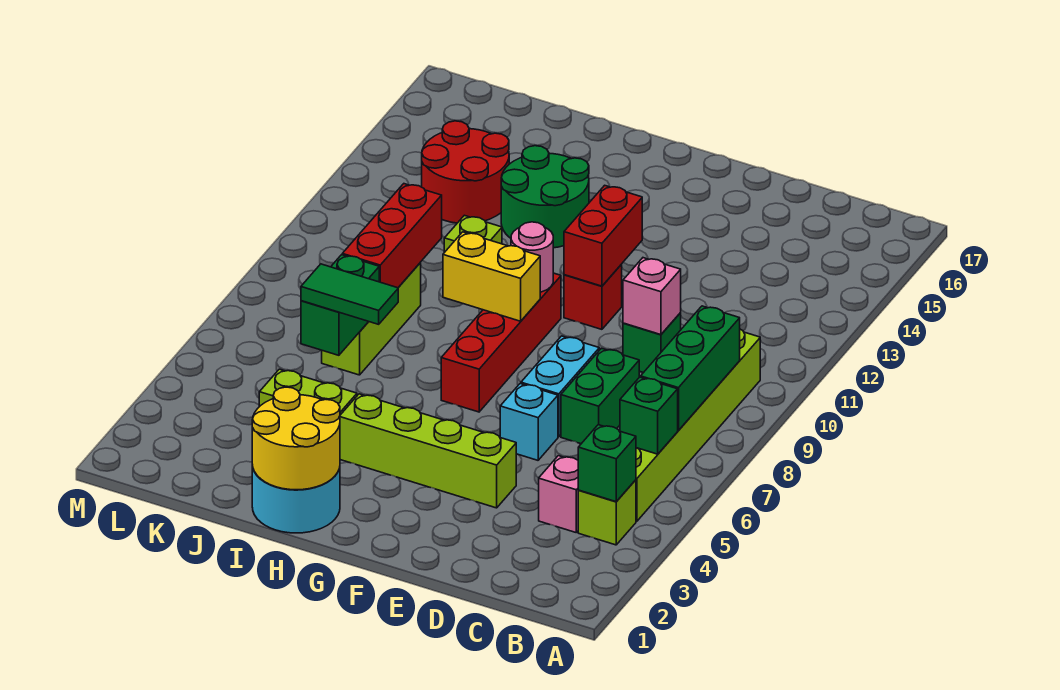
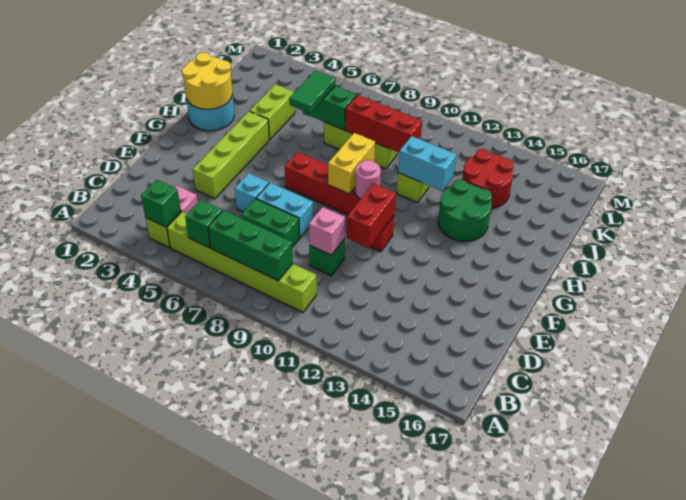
red 1x2 brick [564,185,642,286] -> red 1x2 brick turned to [346,183,396,248]
none -> cyan 1x2 brick [398,136,456,191]

